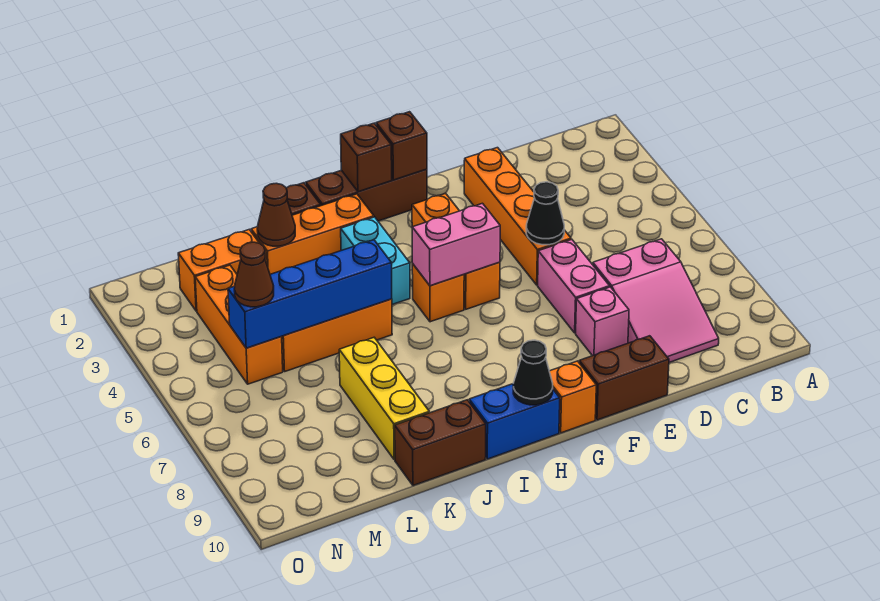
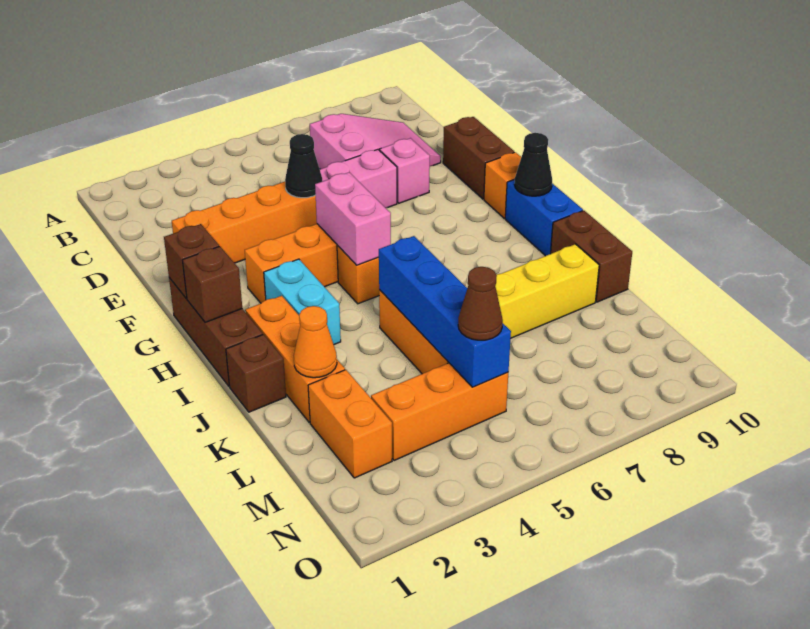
cyan 1x2 brick [341,217,410,305] -> cyan 1x2 brick turned to [264,259,341,344]
brown 1x1 cone [257,183,295,246] -> orange 1x1 cone [294,306,337,378]

